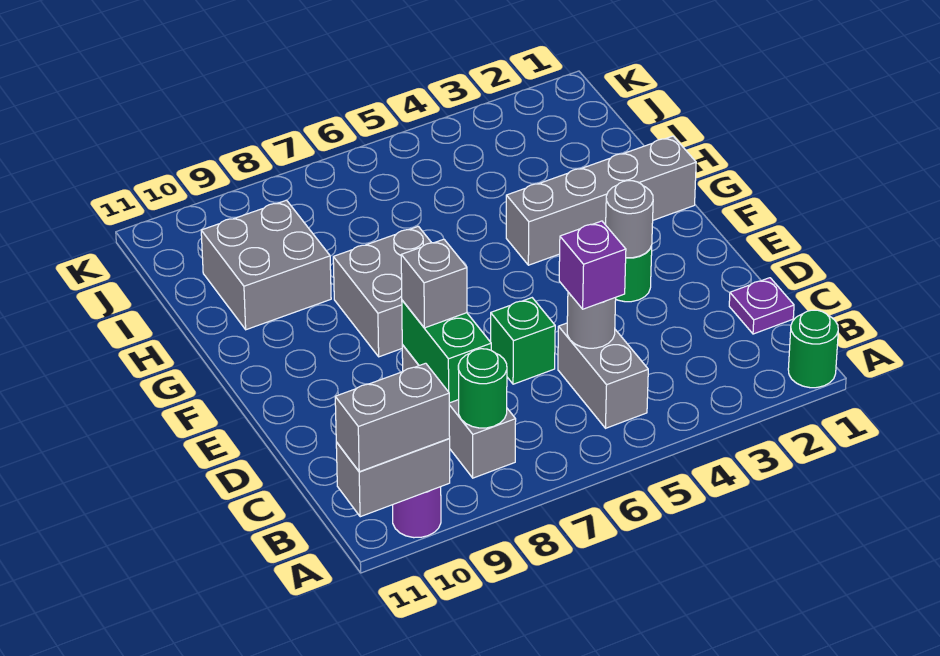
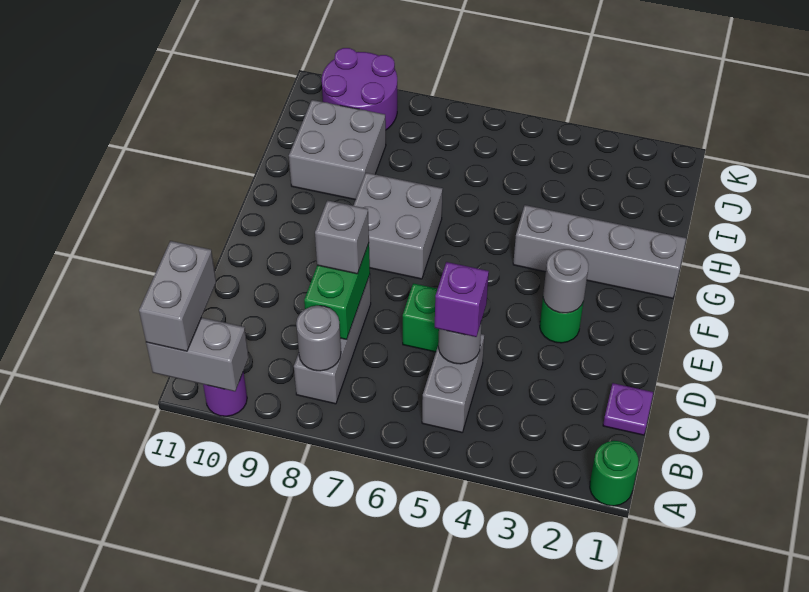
grey 1x2 brick [335,363,450,472] -> grey 1x2 brick turned to [139,241,216,351]
green 1x1 round brick [458,349,507,428] -> grey 1x1 round brick [296,306,341,371]
none -> purple 2x2 round brick [322,48,397,130]

